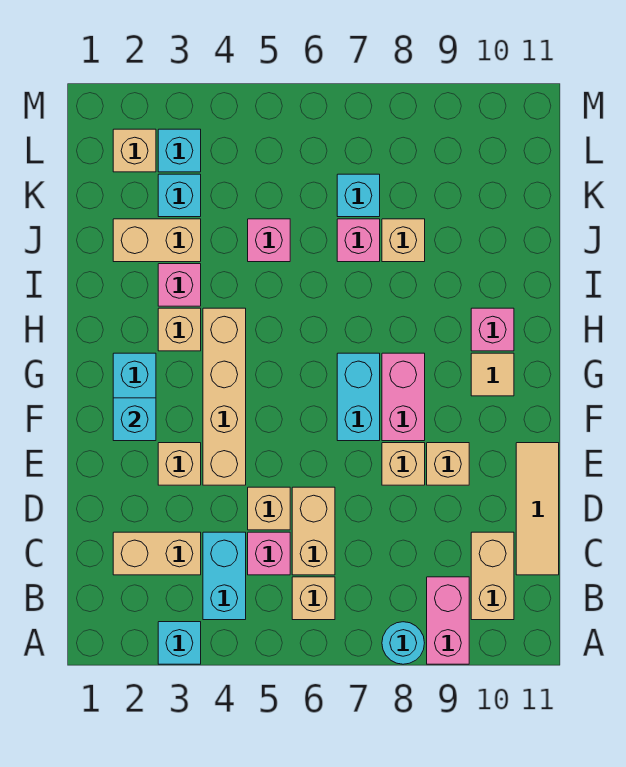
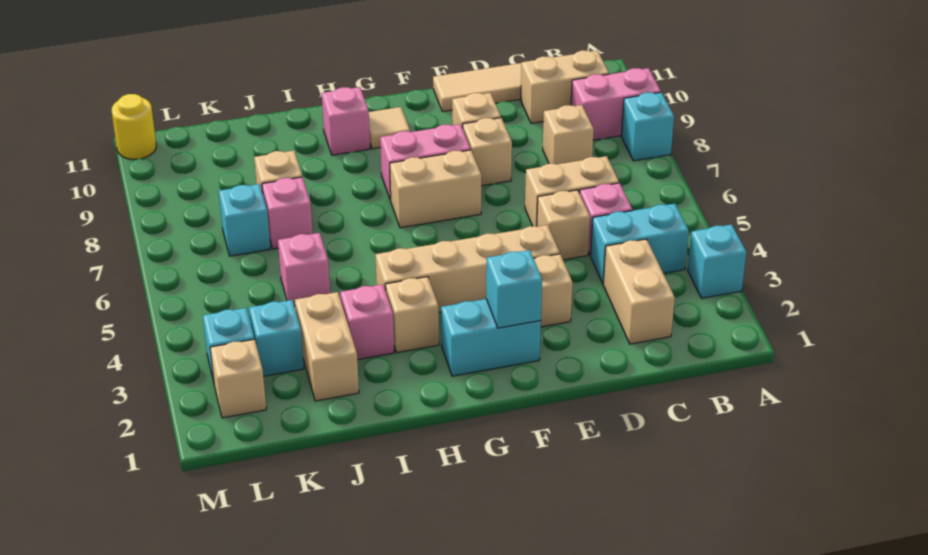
cyan 1x1 round brick [382,622,424,664] -> cyan 1x1 brick [621,92,674,161]
tan 1x1 brick [292,577,335,620] -> tan 1x1 brick moved to [543,105,594,164]
cyan 1x2 brick [337,353,380,441] -> tan 1x2 brick [390,150,482,228]
none -> yellow 1x1 round brick [112,94,156,160]

